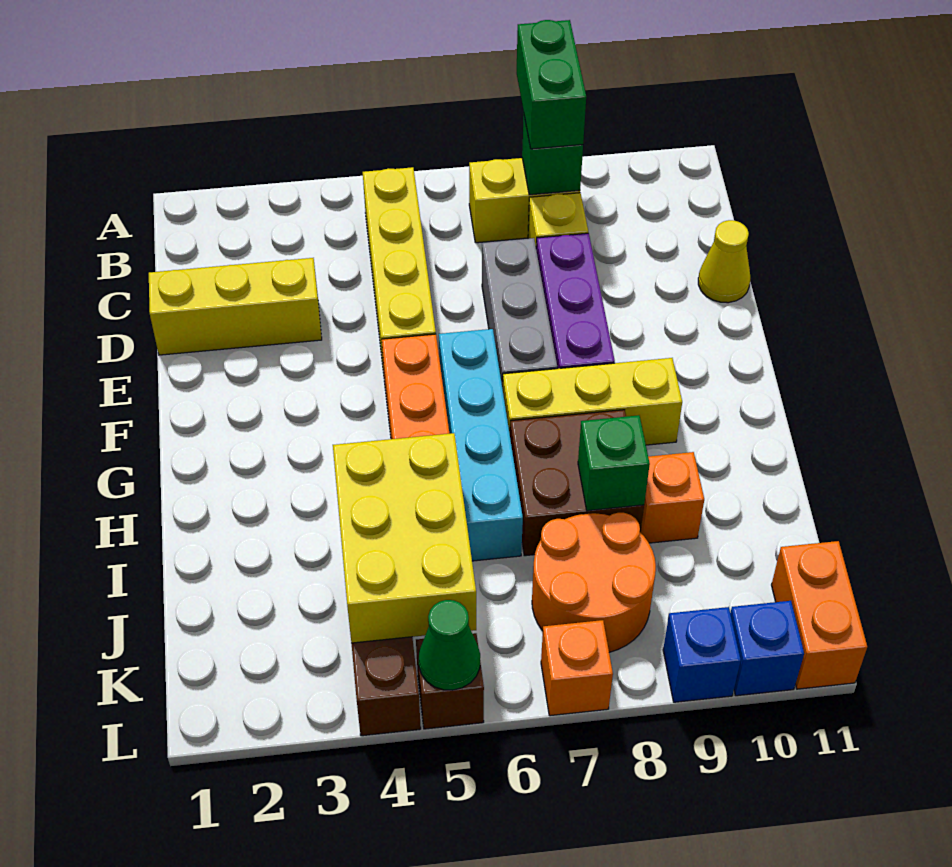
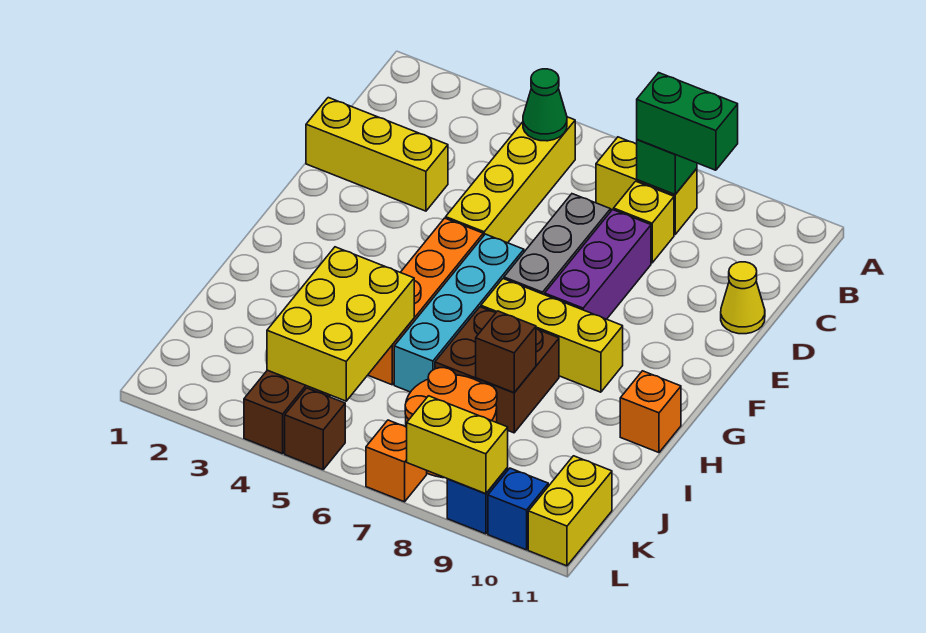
green 1x2 brick [517,20,586,149] -> green 1x2 brick turned to [637,73,738,170]
green 1x1 brick [578,415,650,511] -> brown 1x1 brick [476,311,536,393]
orange 1x1 brick [641,452,704,543] -> orange 1x1 brick moved to [620,371,681,453]
orange 1x2 brick [772,541,867,689] -> yellow 1x2 brick [528,456,612,566]
green 1x1 cone [419,600,480,690] -> green 1x1 cone moved to [523,69,567,141]
none -> yellow 1x2 brick [407,396,508,494]

